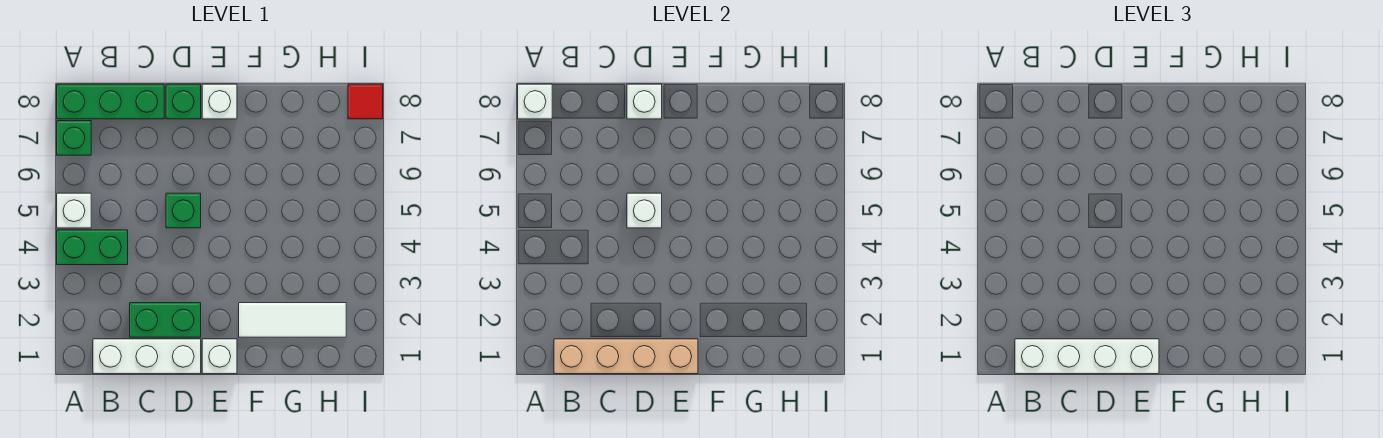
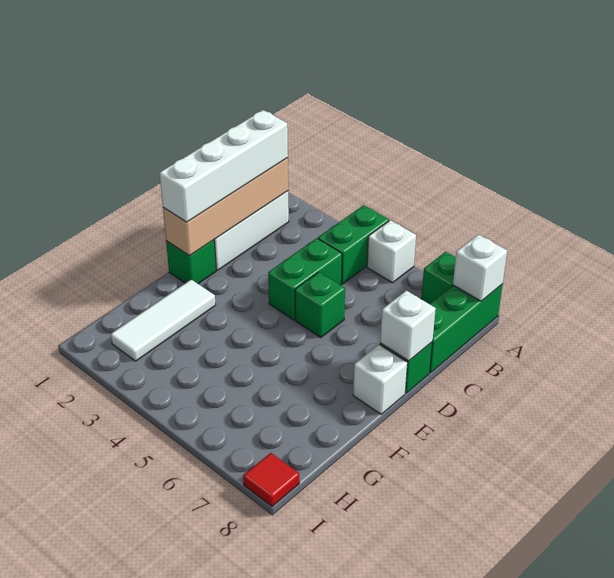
green 1x2 brick [130,303,201,337] -> green 1x2 brick moved to [268,238,342,320]
white 1x1 brick [627,193,662,228] -> none
white 1x1 brick [202,339,237,374] -> green 1x1 brick [166,240,216,284]

